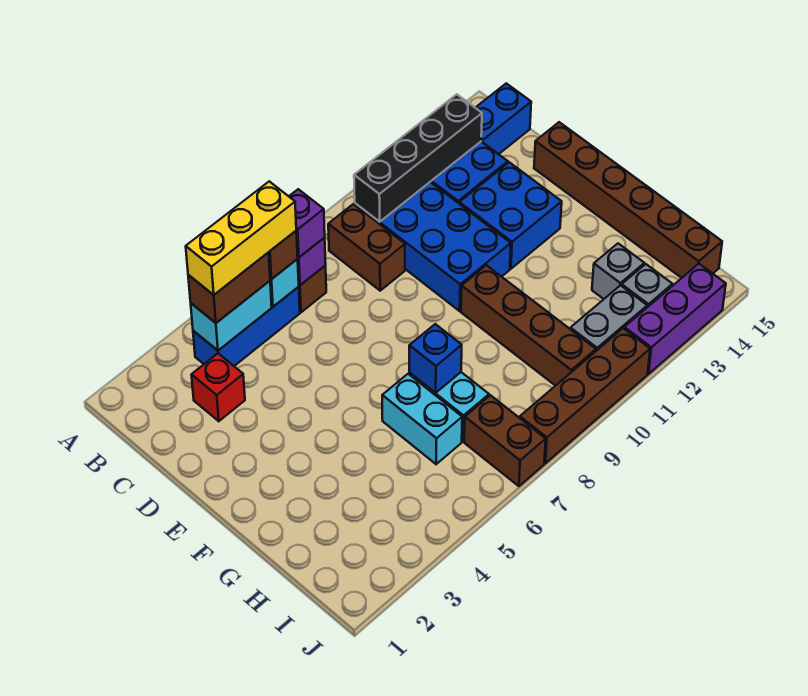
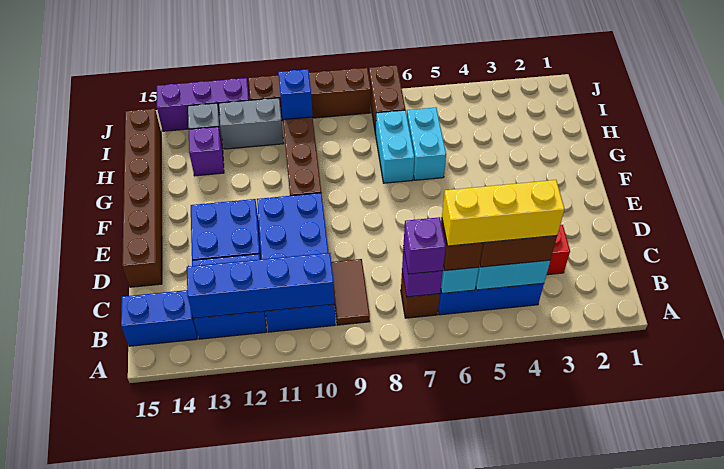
brown 1x2 brick [328,204,405,291] -> brown 1x2 tile [331,259,370,325]
black 1x4 brick [354,94,482,222] -> blue 1x4 brick [187,253,335,318]
blue 1x1 brick [409,324,462,393] -> blue 1x1 brick moved to [278,69,313,120]
grey 1x1 brick [592,244,644,299] -> purple 1x1 brick [189,127,224,176]

